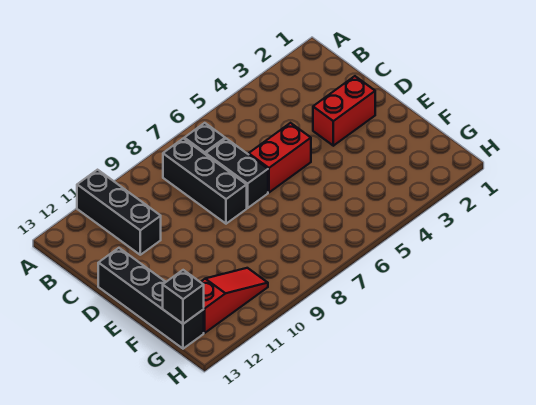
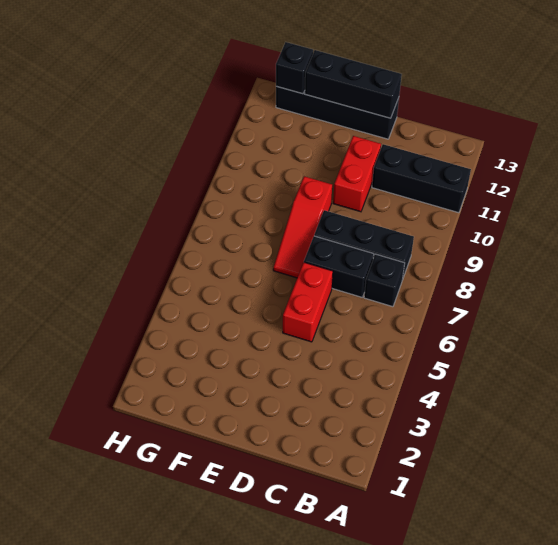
red 1x2 brick [313,76,375,146] -> red 1x2 brick moved to [333,136,381,212]
none -> black 1x3 brick [305,50,402,118]
red 1x3 slope [201,268,268,333] -> red 1x3 slope moved to [273,176,332,278]

